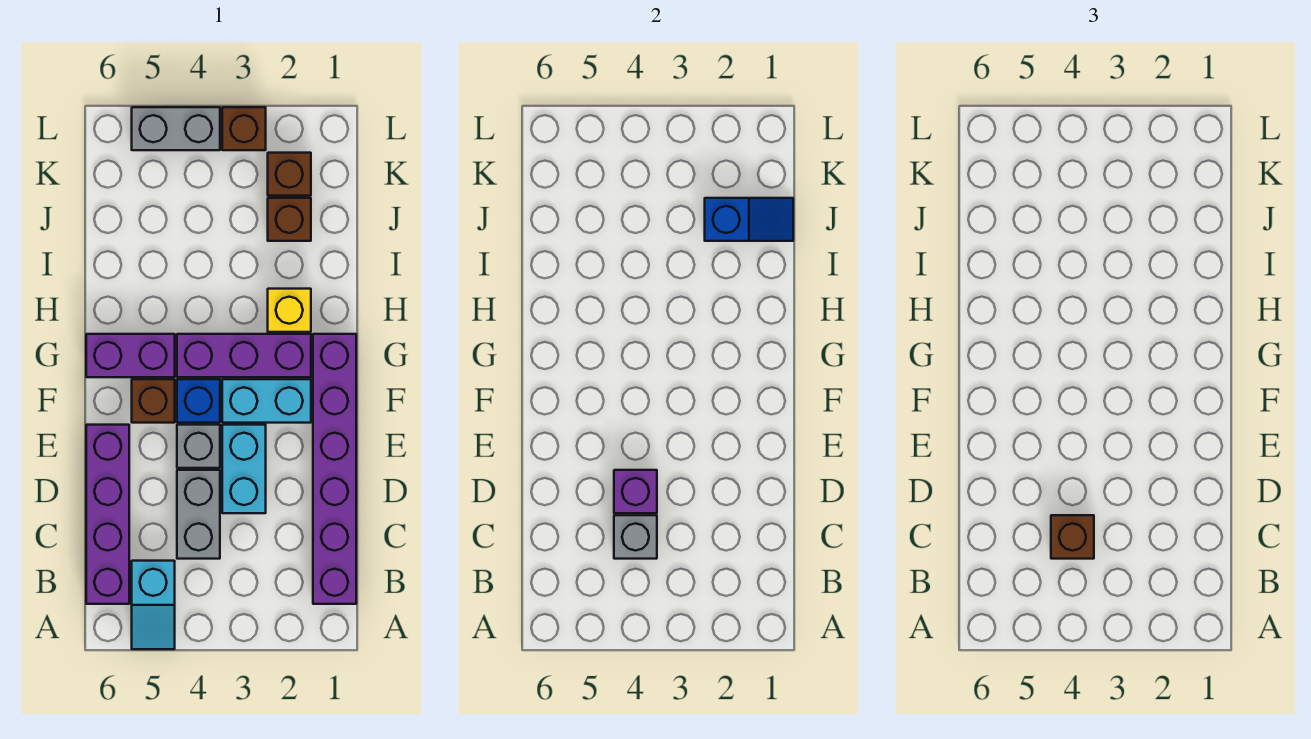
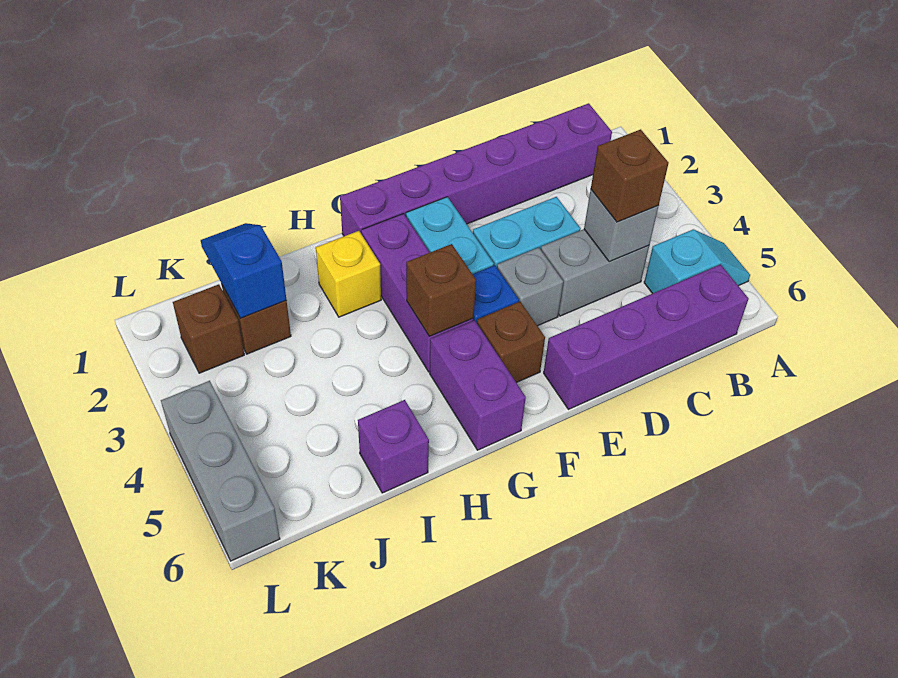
purple 1x1 brick [614,470,657,513] -> purple 1x1 brick moved to [358,400,429,493]
brown 1x1 brick [222,107,266,150] -> brown 1x1 brick moved to [406,244,476,336]
grey 1x2 brick [132,107,220,150] -> grey 1x3 brick [161,381,280,561]

